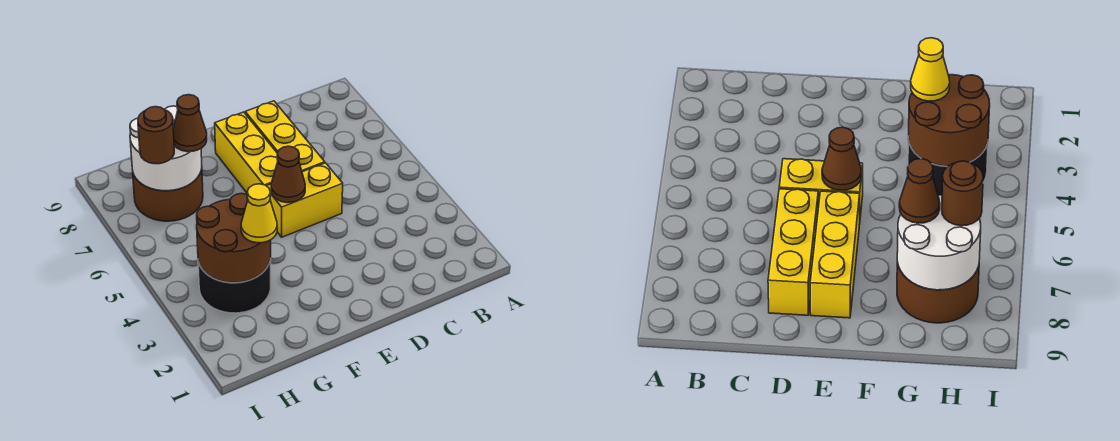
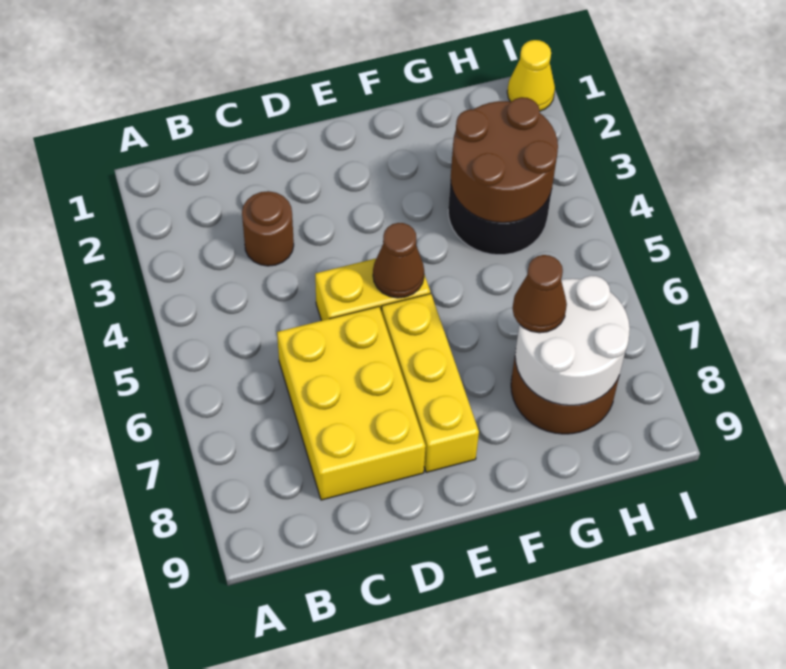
yellow 1x3 brick [245,101,325,172] -> yellow 2x3 brick [277,307,426,500]
yellow 1x1 cone [241,184,277,243] -> yellow 1x1 cone moved to [507,40,555,111]
brown 1x1 round brick [138,107,174,164] -> brown 1x1 round brick moved to [242,191,294,266]

